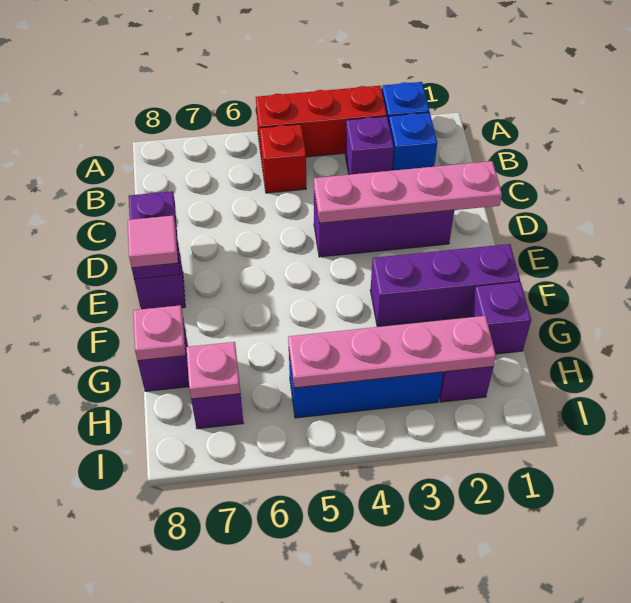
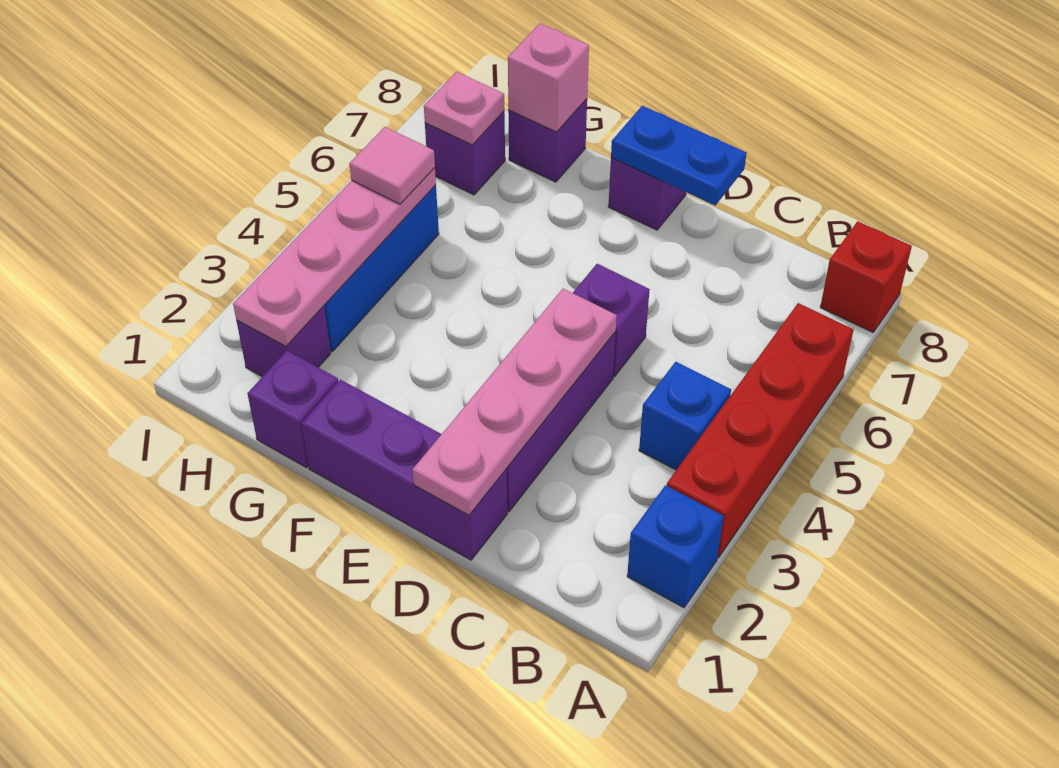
red 1x3 brick [256,86,387,160] -> red 1x4 brick [667,303,854,558]
blue 1x1 brick [389,112,437,171] -> blue 1x1 brick moved to [639,362,731,470]
purple 1x1 brick [345,116,394,175] -> purple 1x1 brick moved to [573,264,649,377]
red 1x1 brick [260,124,306,193] -> red 1x1 brick moved to [820,221,912,332]
purple 1x2 plate [129,191,180,279] -> blue 1x2 plate [611,106,746,205]
pink 1x1 tile [128,216,178,268] -> pink 1x1 tile moved to [349,127,435,204]
purple 1x3 brick [370,244,520,326] -> purple 1x3 brick turned to [302,380,507,560]
pink 1x1 plate [133,305,186,361] -> pink 1x1 brick [508,24,589,132]

